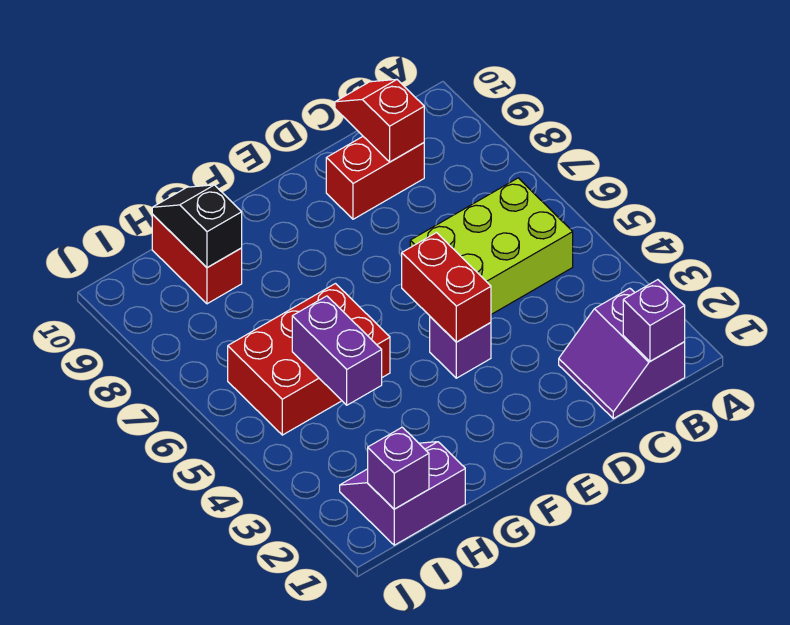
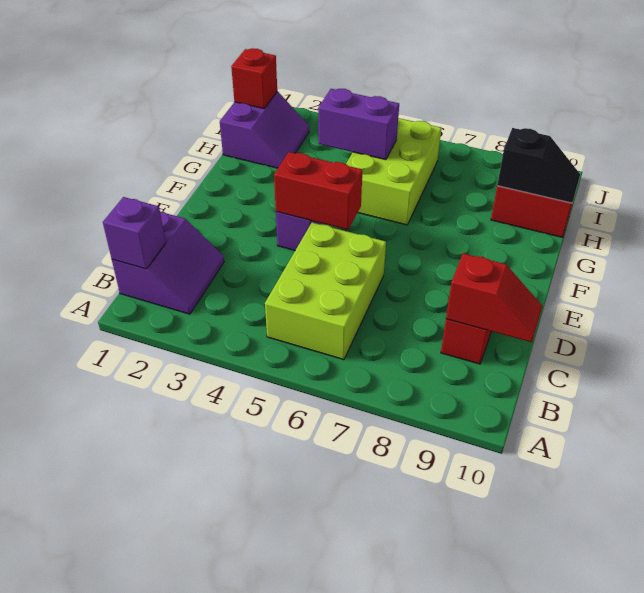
purple 2x2 slope [559,288,685,419] -> purple 2x2 slope turned to [112,212,224,314]
red 2x3 brick [228,284,390,435] -> lime 2x3 brick [346,118,441,225]
purple 1x1 brick [368,427,429,509] -> red 1x1 brick [231,48,277,108]

